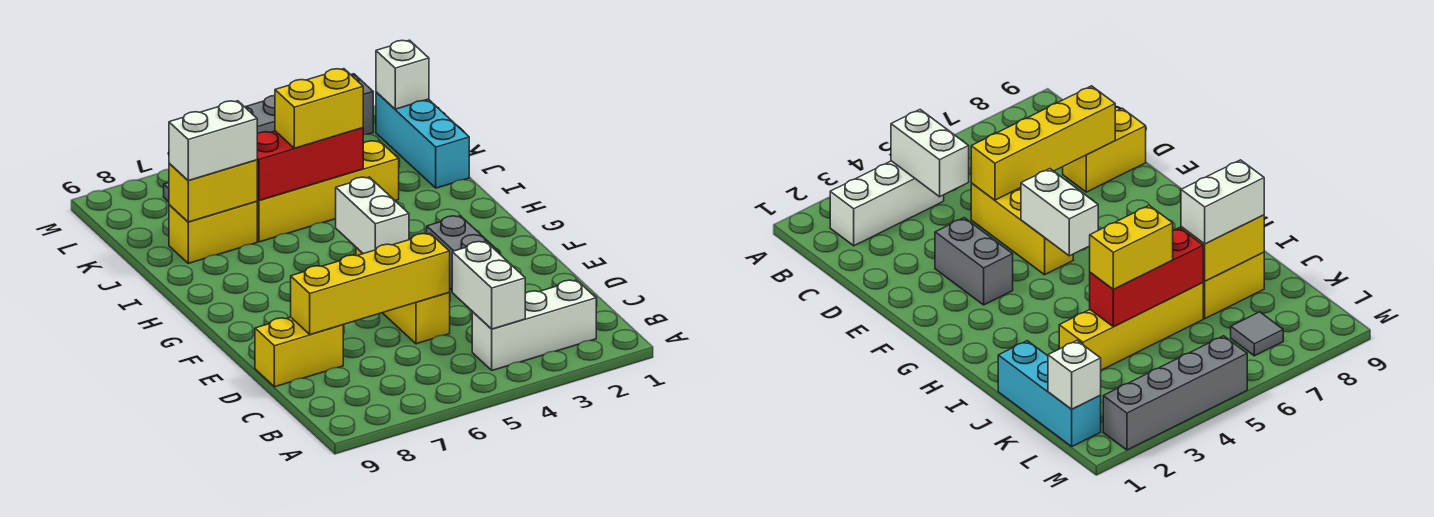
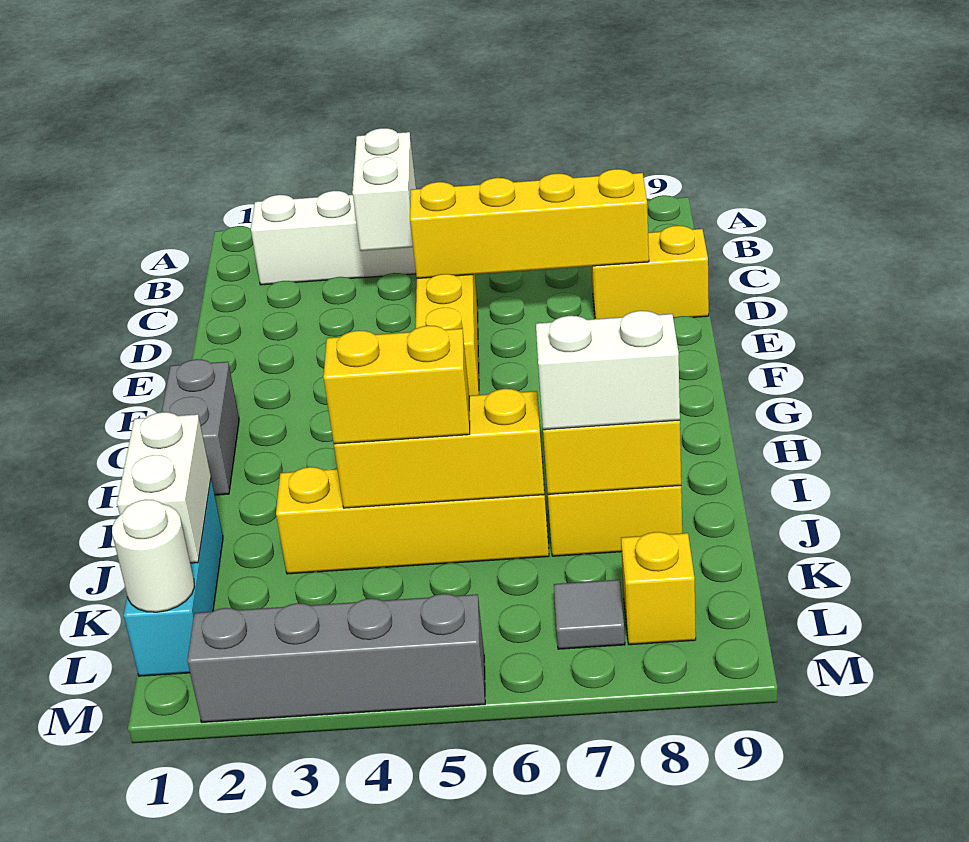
grey 1x2 brick [427,216,500,290] -> grey 1x2 brick moved to [162,359,239,495]
white 1x2 brick [336,177,409,254] -> white 1x2 brick moved to [117,412,211,563]
red 1x3 brick [257,128,363,200] -> yellow 1x3 brick [334,389,544,508]
white 1x1 brick [376,40,429,109] -> white 1x1 round brick [112,499,195,612]
none -> yellow 1x1 brick [621,532,696,645]

